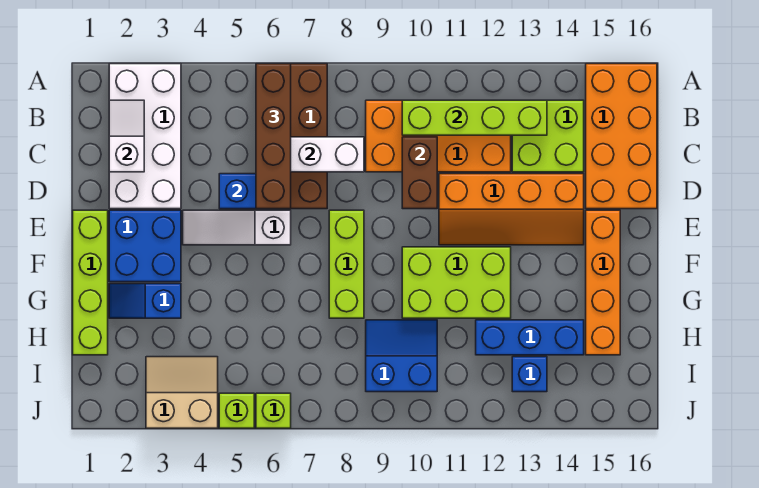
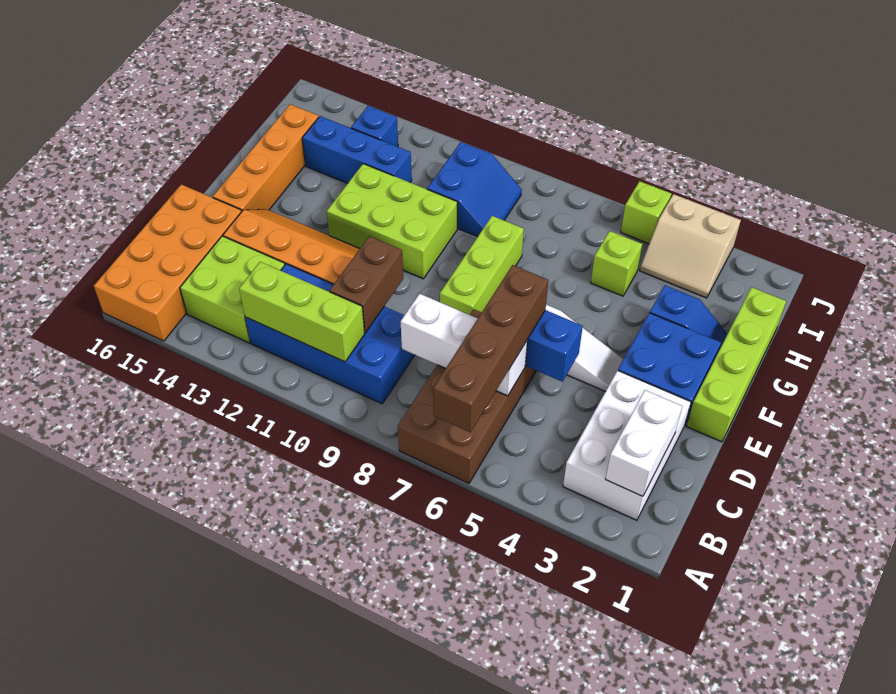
white 2x4 brick [109,64,181,209] -> white 2x3 brick [563,371,691,520]
white 1x2 slope [109,100,144,172] -> white 1x2 brick [605,390,682,496]
orange 2x4 brick [366,100,511,172] -> blue 2x4 brick [245,264,415,404]
lime 1x4 brick [402,100,547,135] -> lime 1x3 brick [239,262,365,362]
blue 2x2 slope [366,320,437,392] -> blue 2x2 slope turned to [427,142,522,237]
lime 1x1 brick [256,393,291,428] -> lime 1x1 brick moved to [591,231,642,296]

